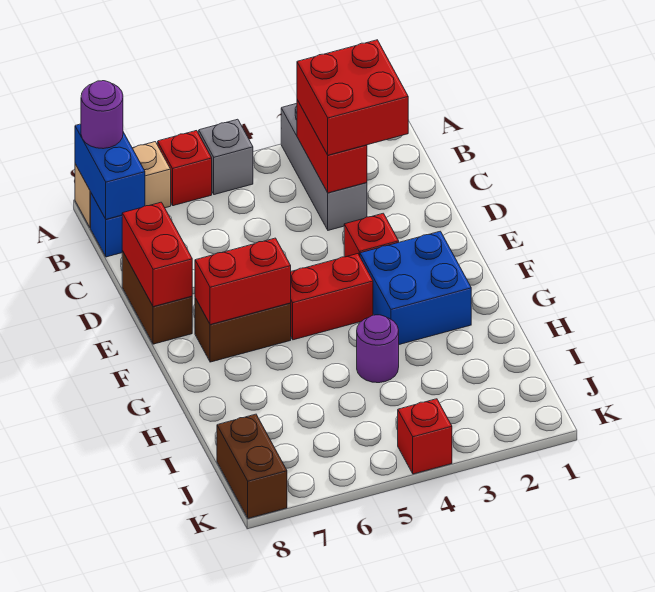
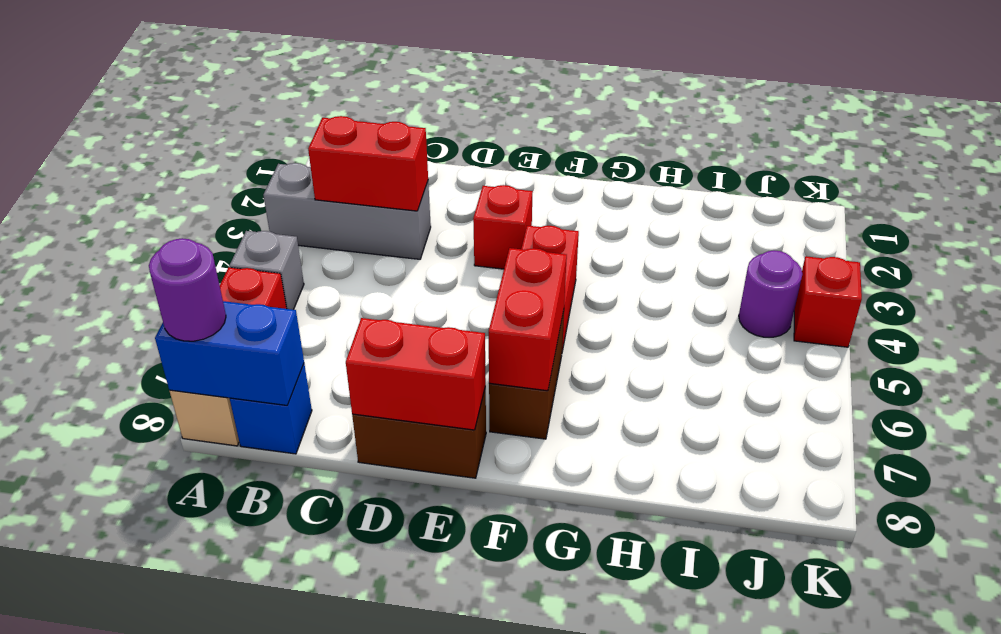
red 2x2 brick [297,40,408,155] -> none
blue 2x2 brick [360,231,471,345] -> none
purple 1x1 round brick [357,315,399,383] -> purple 1x1 round brick moved to [739,250,802,337]
brown 1x2 brick [217,414,287,518] -> none

